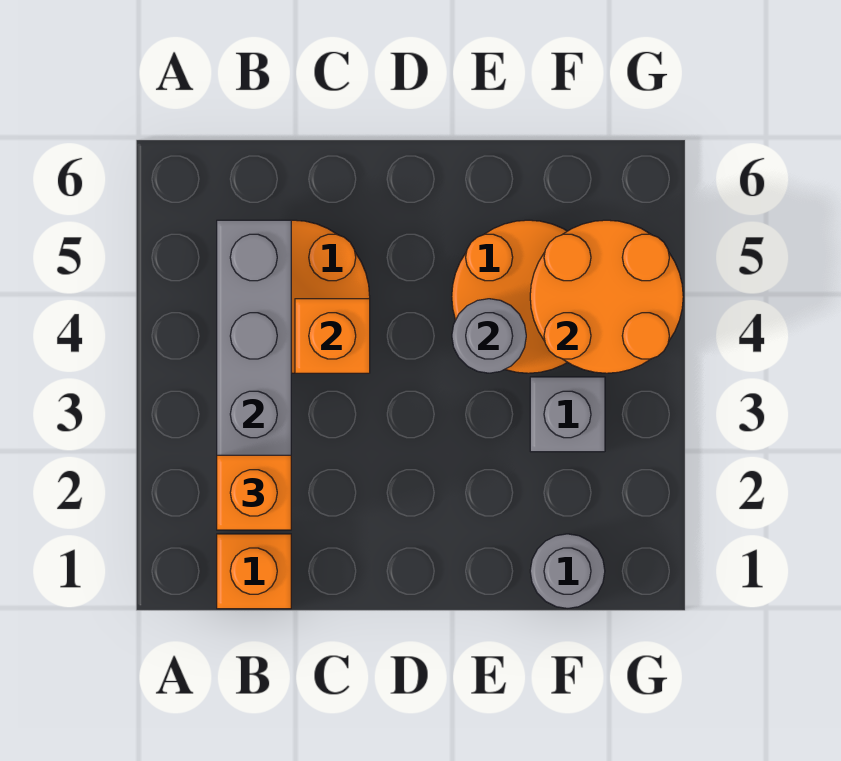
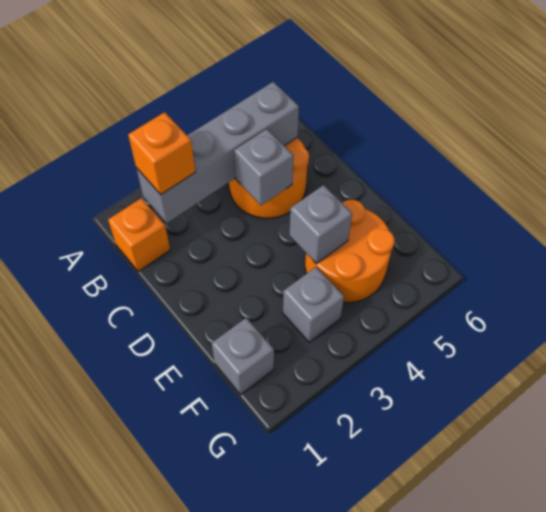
orange 1x1 brick [295,299,370,373] -> grey 1x1 brick [234,129,293,205]
grey 1x1 round brick [452,299,526,373] -> grey 1x1 brick [290,185,352,264]
grey 1x1 round brick [530,534,605,608] -> grey 1x1 brick [211,318,274,395]
orange 2x2 round brick [530,220,683,373] -> none

